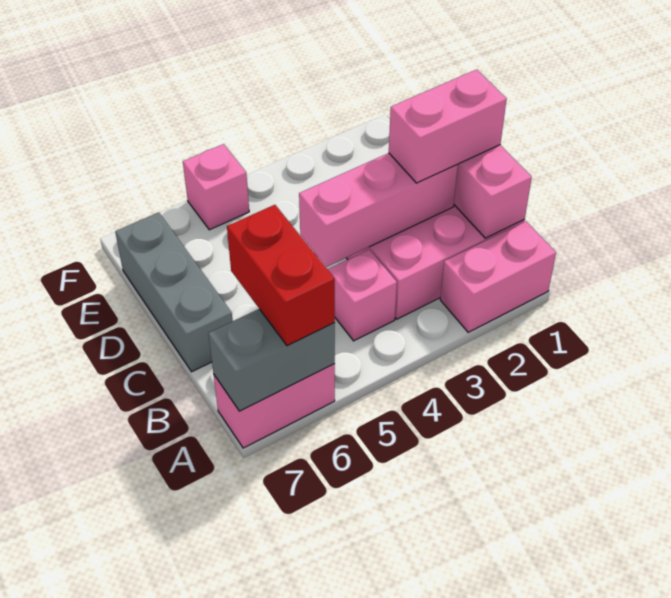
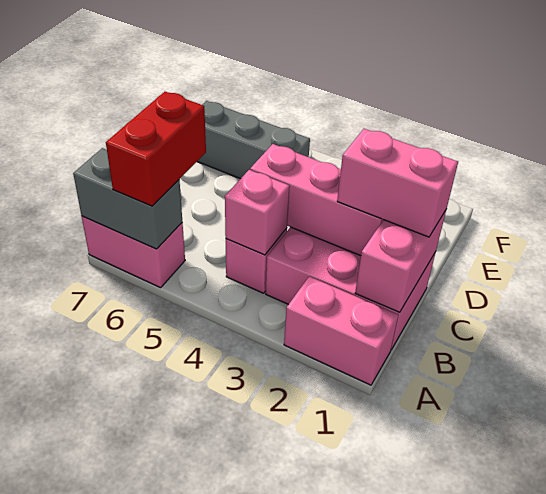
grey 1x3 brick [115,212,233,372] -> grey 1x3 brick turned to [197,101,310,179]
pink 1x1 brick [183,144,249,230] -> pink 1x1 brick moved to [225,170,290,255]

